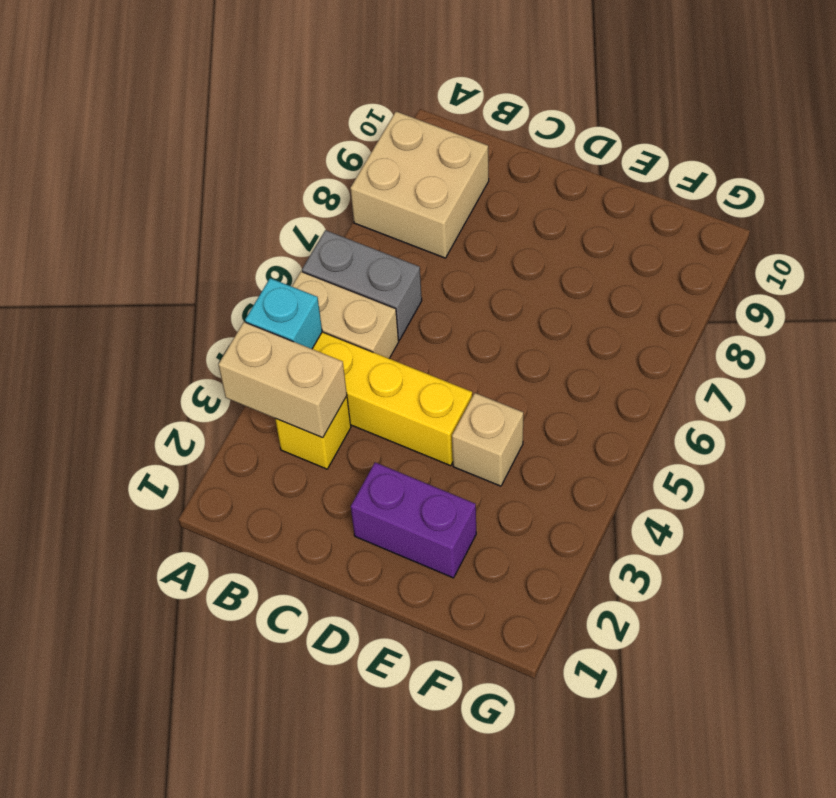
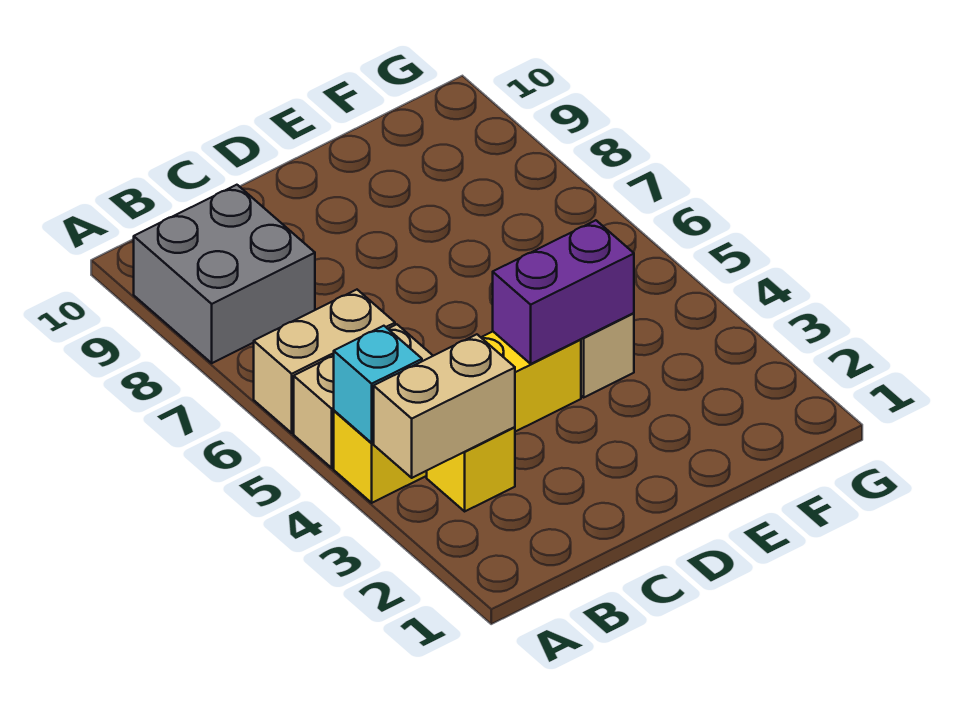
grey 1x2 brick [302,230,422,340] -> tan 1x2 brick [254,290,395,433]
tan 2x2 brick [350,112,489,258] -> grey 2x2 brick [134,185,315,363]
purple 1x2 brick [351,462,476,578] -> purple 1x2 brick moved to [493,220,634,364]

